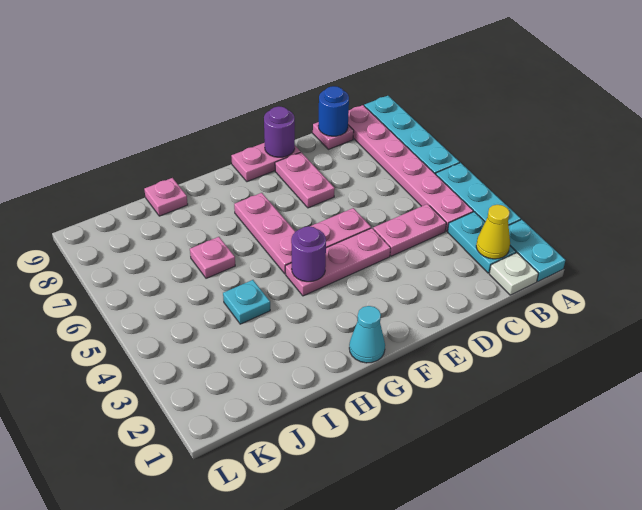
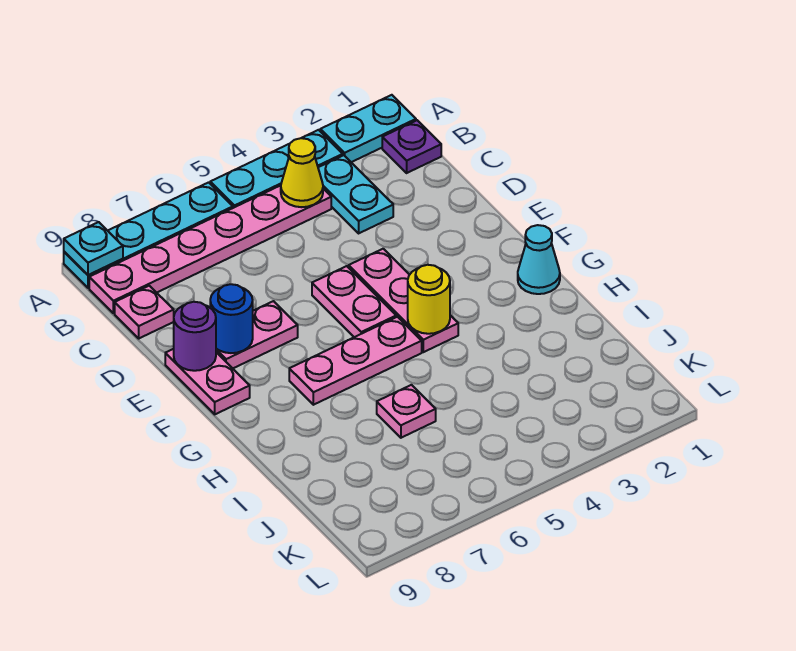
white 1x1 plate [489,253,538,295] -> purple 1x1 plate [382,120,441,173]
cyan 1x2 plate [448,212,516,273] -> cyan 1x2 plate turned to [318,155,393,233]
yellow 1x1 cone [476,205,510,259] -> yellow 1x1 cone moved to [281,138,323,207]
pink 1x2 plate [373,204,446,256] -> none
blue 1x1 round brick [318,86,349,136] -> blue 1x1 round brick moved to [210,284,253,353]
purple 1x1 round brick [291,226,326,282] -> yellow 1x1 round brick [408,265,450,334]
cyan 1x1 plate [223,280,270,324] -> cyan 1x1 plate moved to [64,222,123,275]
pink 1x1 plate [144,178,188,216] -> none

